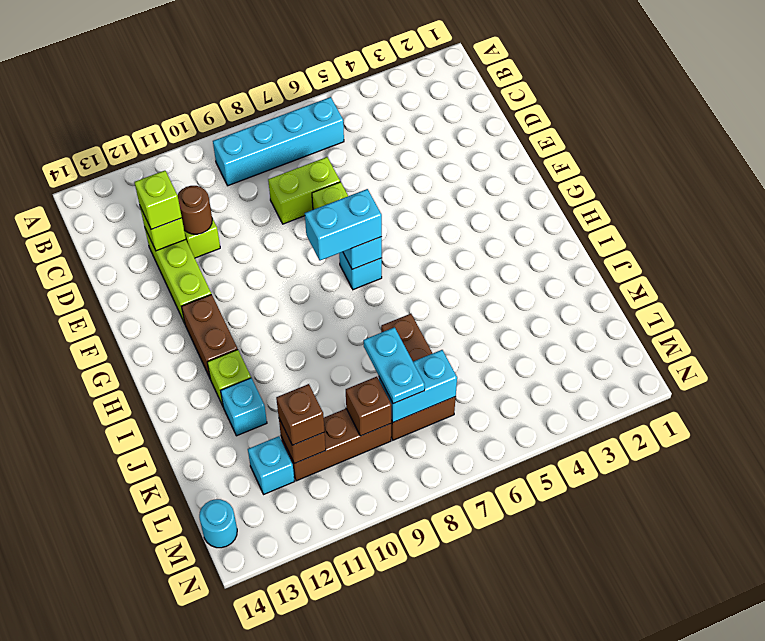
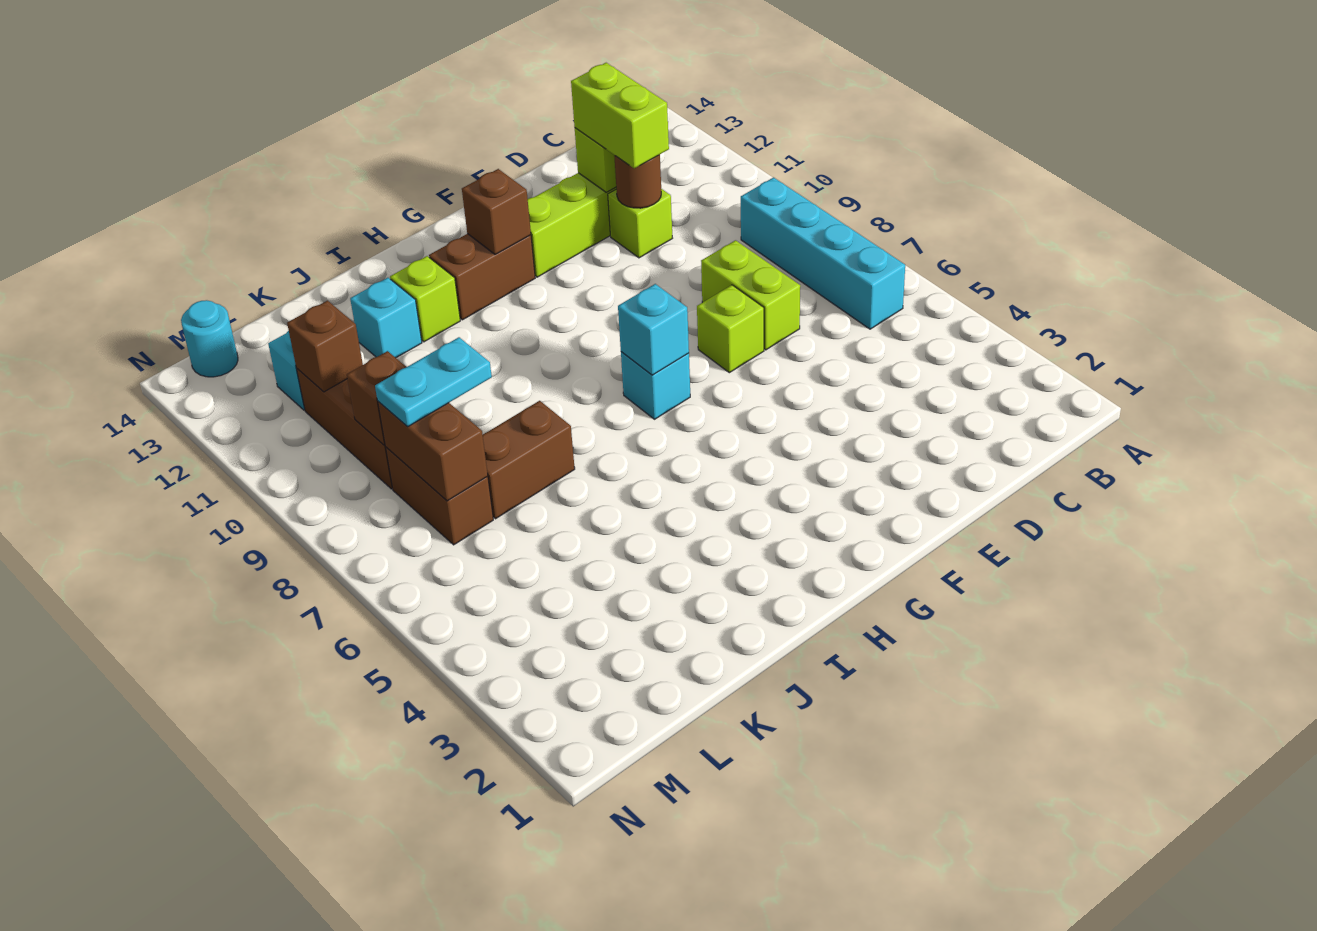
lime 1x1 brick [134,171,182,230] -> lime 1x2 brick [571,63,669,169]
cyan 1x2 brick [305,189,382,261] -> none
cyan 1x2 brick [379,350,457,422] -> brown 1x2 brick [378,402,488,501]
brown 1x1 brick [276,384,325,445] -> brown 1x1 brick moved to [462,169,531,254]

